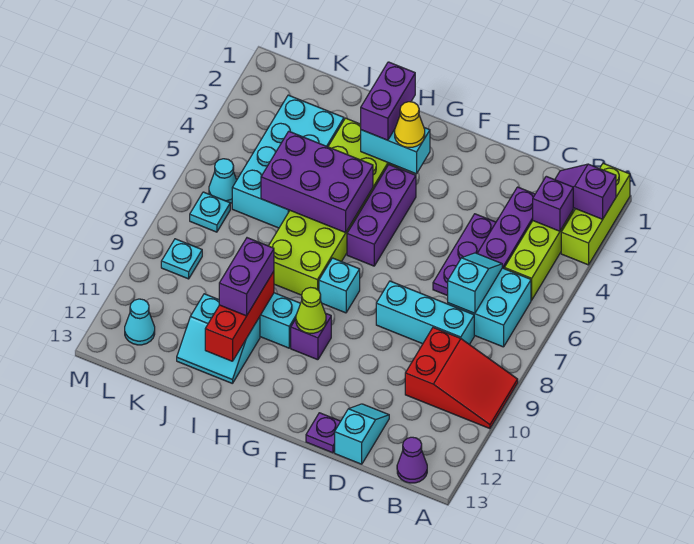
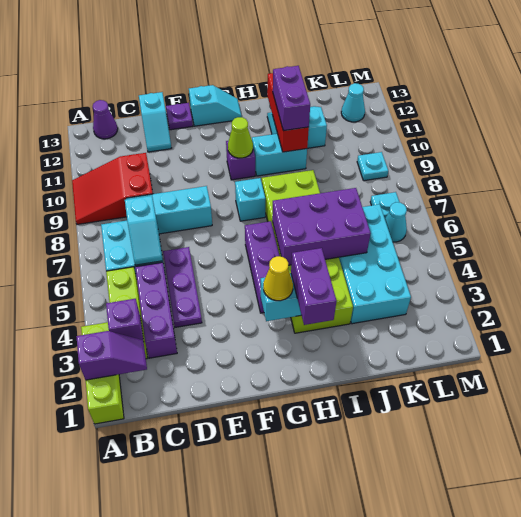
none -> cyan 1x2 slope [189,85,242,126]

